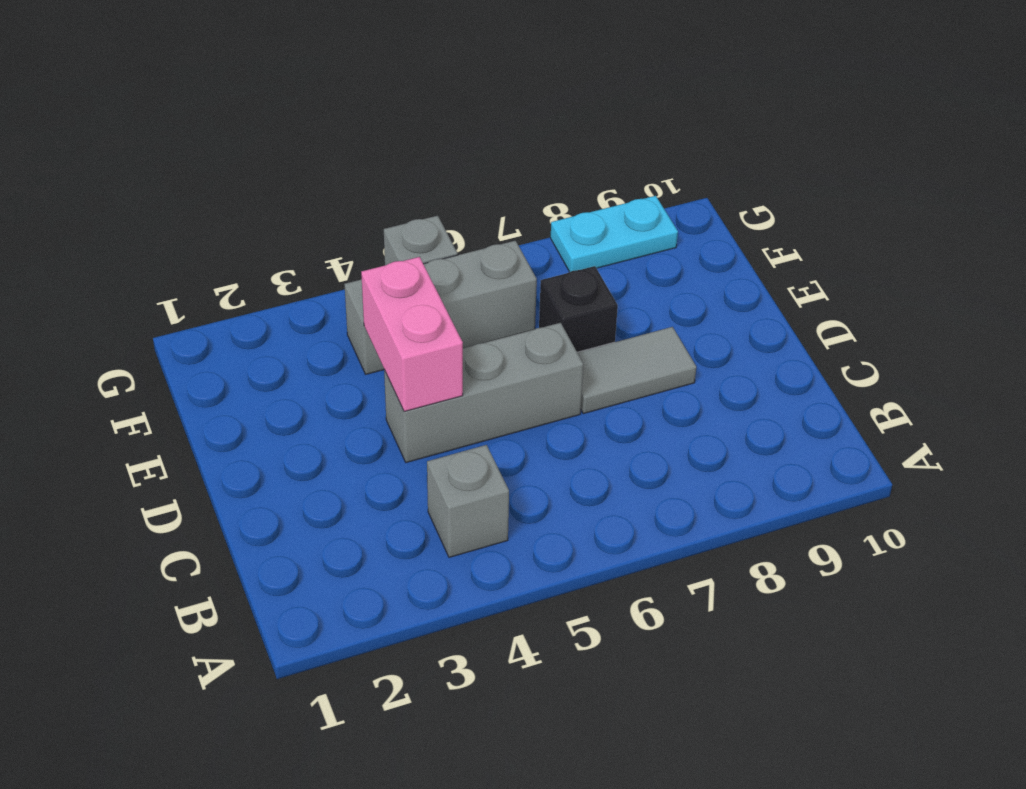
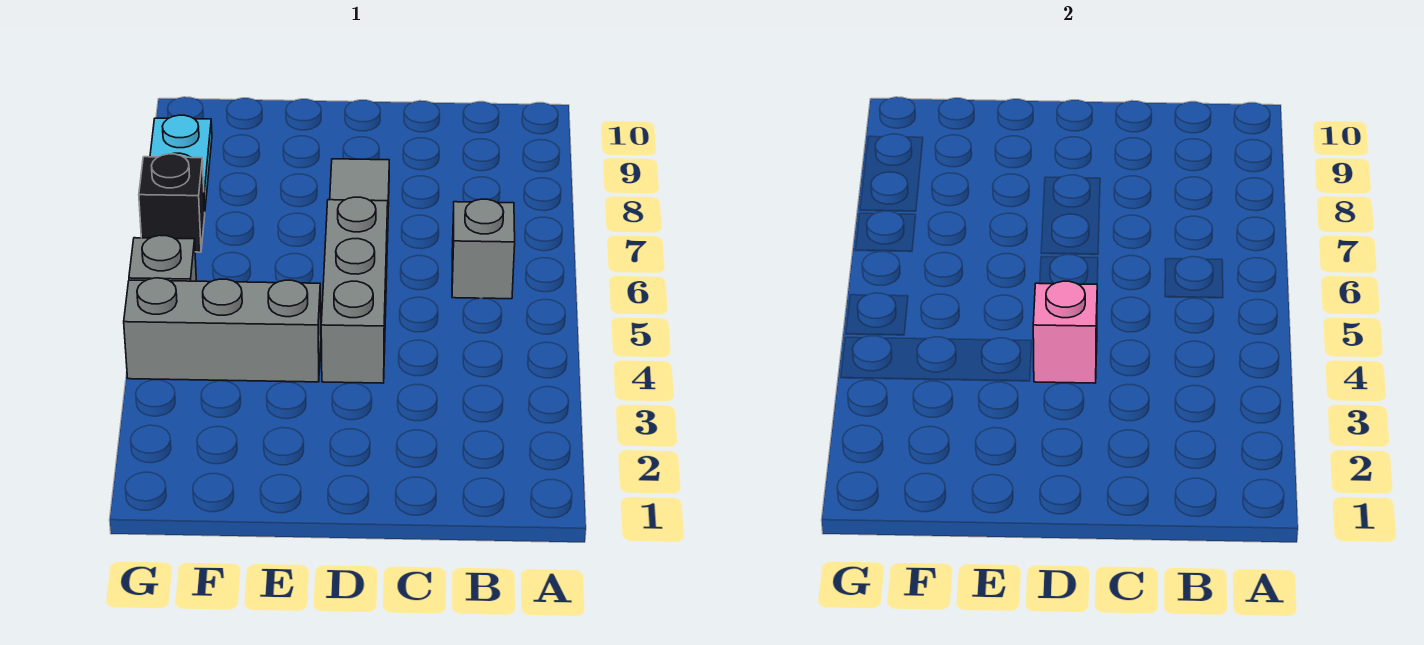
grey 1x1 brick [427,445,509,557] -> grey 1x1 brick moved to [452,199,515,299]
pink 1x2 brick [361,257,463,412] -> pink 1x1 brick [1033,281,1097,383]
black 1x1 brick [539,266,618,352] -> black 1x1 brick moved to [139,154,205,252]
grey 1x3 brick [345,241,537,374] -> grey 1x3 brick turned to [124,278,321,382]

